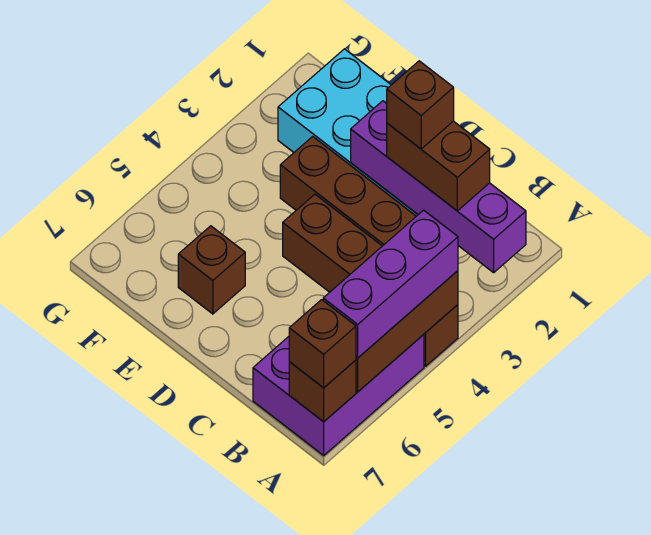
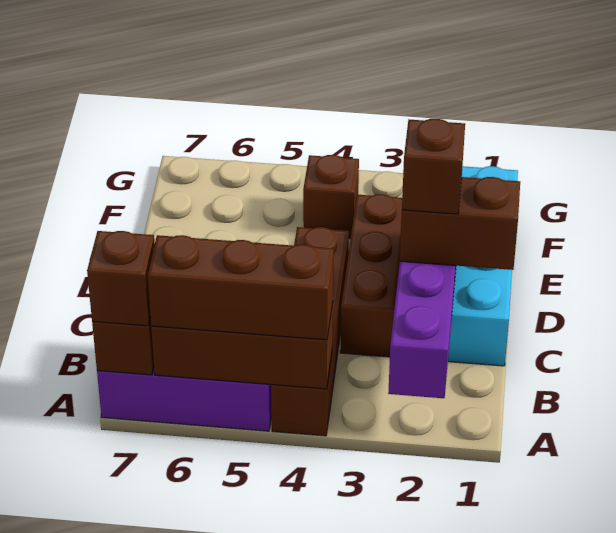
purple 1x3 brick [323,210,458,358] -> brown 1x3 brick [148,235,334,340]
brown 1x2 brick [387,121,490,211] -> brown 1x2 brick turned to [400,177,520,270]
brown 1x1 brick [178,226,245,314] -> brown 1x1 brick moved to [303,155,359,239]

